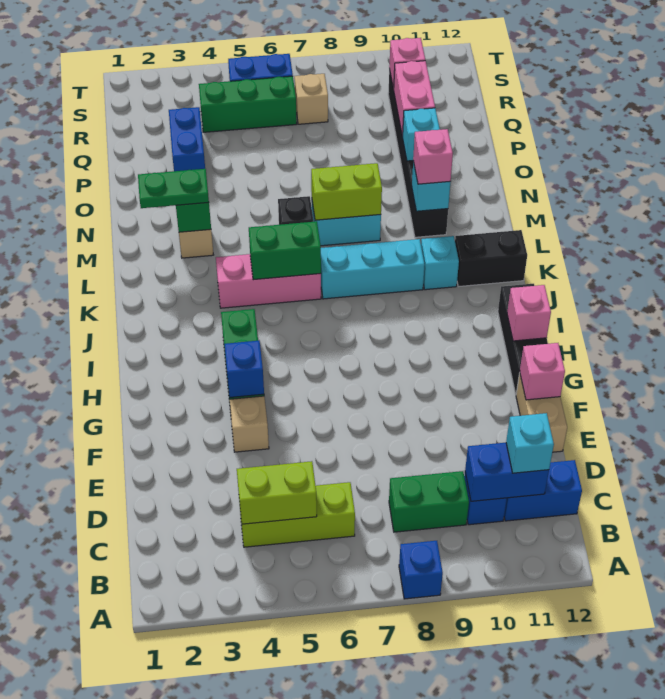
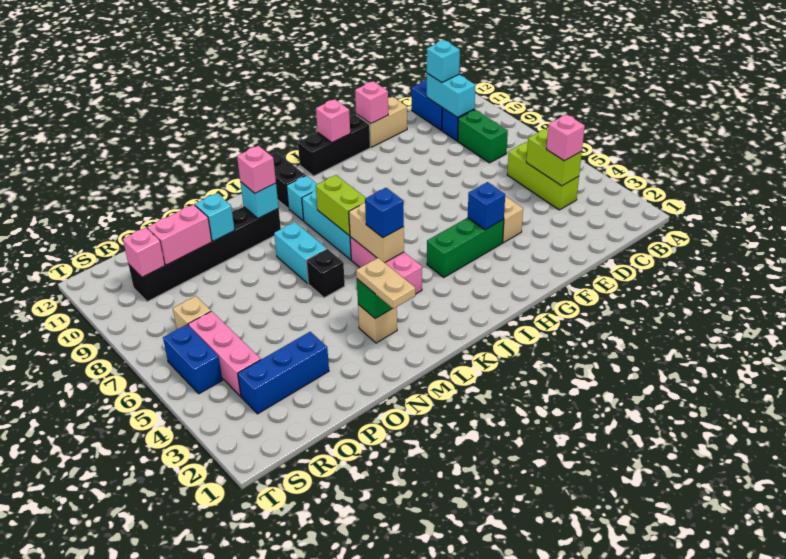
blue 1x1 brick [399,541,443,599] -> blue 1x1 brick moved to [365,188,404,238]
none -> pink 1x1 brick [546,114,585,161]
blue 1x2 brick [465,443,549,501] -> cyan 1x2 brick [427,74,475,117]
green 1x2 brick [249,221,321,280] -> tan 1x2 brick [349,203,404,263]
green 1x2 plate [138,169,209,208] -> tan 1x2 plate [356,258,415,309]
lime 1x2 brick [311,163,382,220] -> lime 1x2 brick moved to [316,175,366,236]
blue 1x2 brick [169,107,205,171] -> blue 1x3 brick [238,332,329,414]
green 1x3 brick [199,76,297,132] -> pink 1x3 brick [188,311,261,396]

